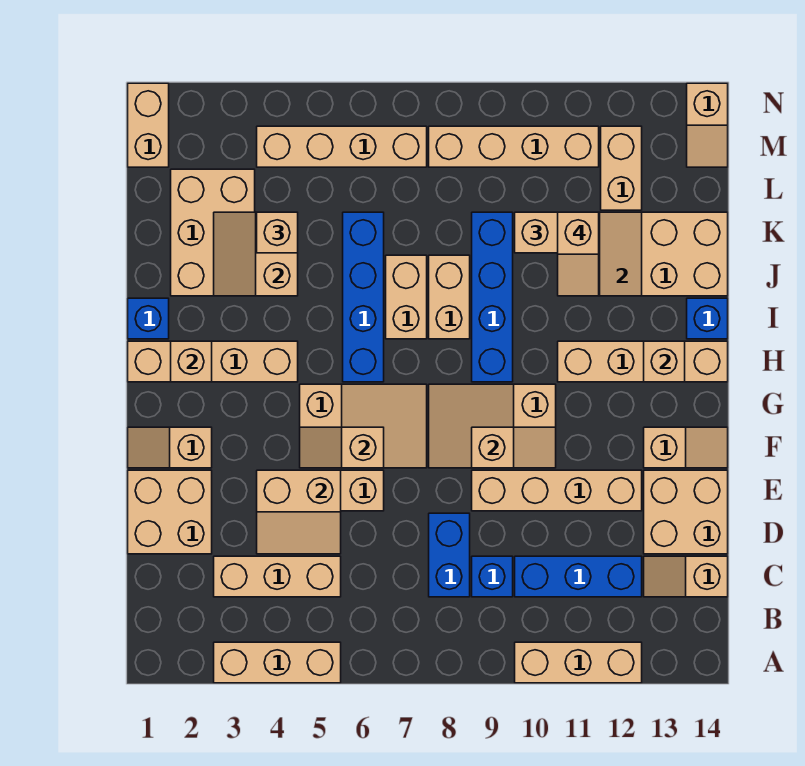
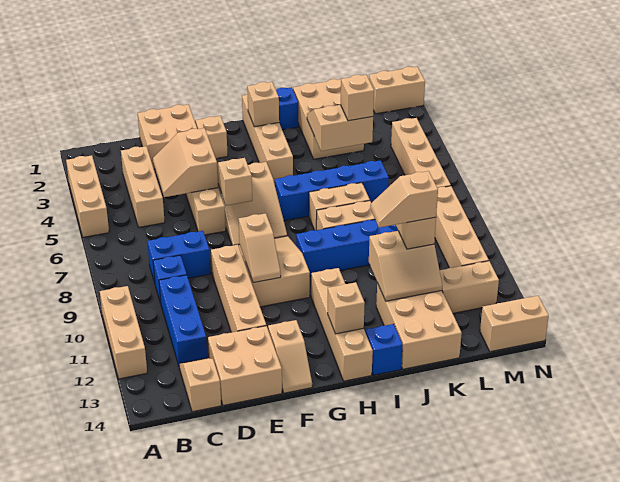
tan 2x3 brick [171,169,255,296] -> tan 2x3 brick turned to [293,79,364,159]
tan 1x2 slope [687,83,728,167] -> tan 1x2 brick [480,296,549,352]

